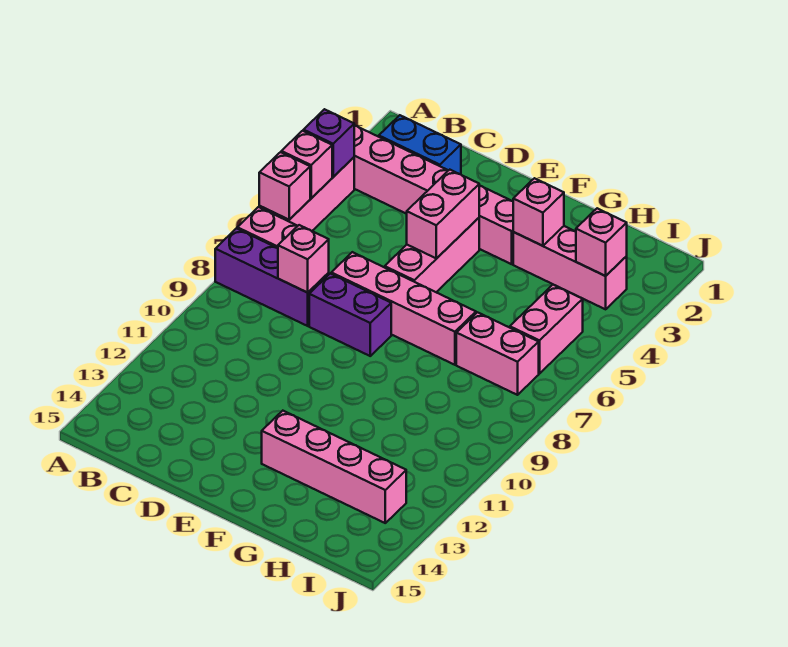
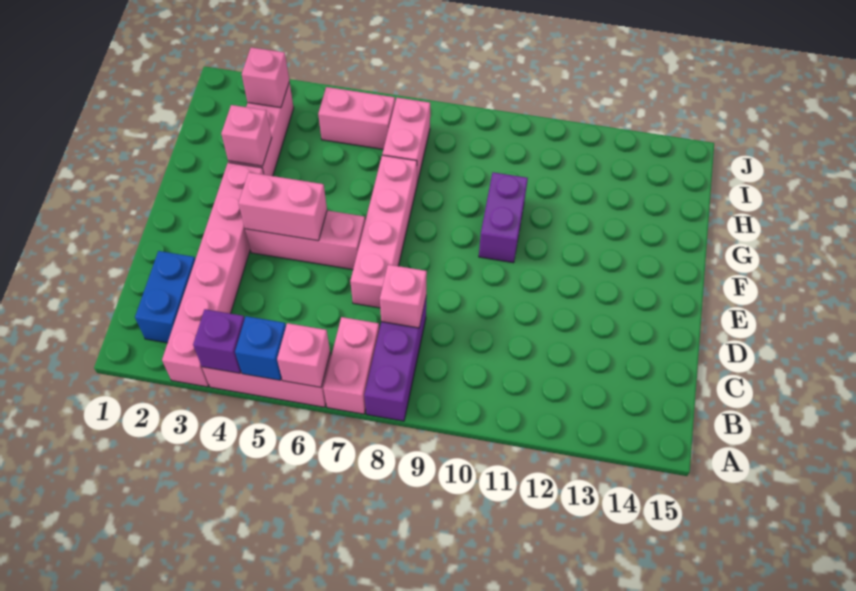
pink 1x1 brick [281,131,332,198] -> blue 1x1 brick [235,316,286,380]
purple 1x2 brick [309,274,391,356] -> purple 1x2 brick moved to [479,172,528,263]
pink 1x4 brick [262,411,406,523] -> none

